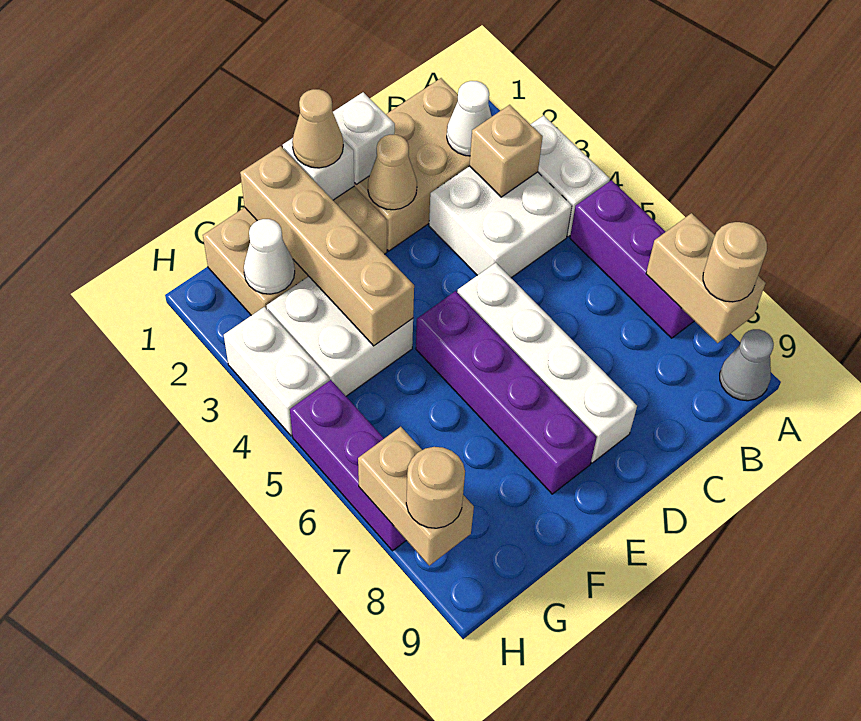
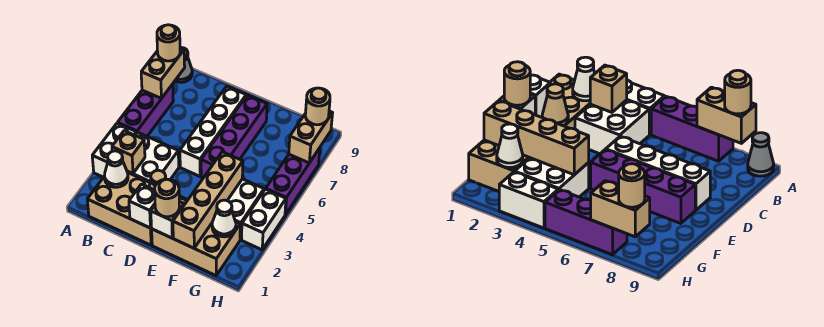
tan 1x1 cone [292,89,343,168] -> tan 1x1 round brick [155,179,179,217]

